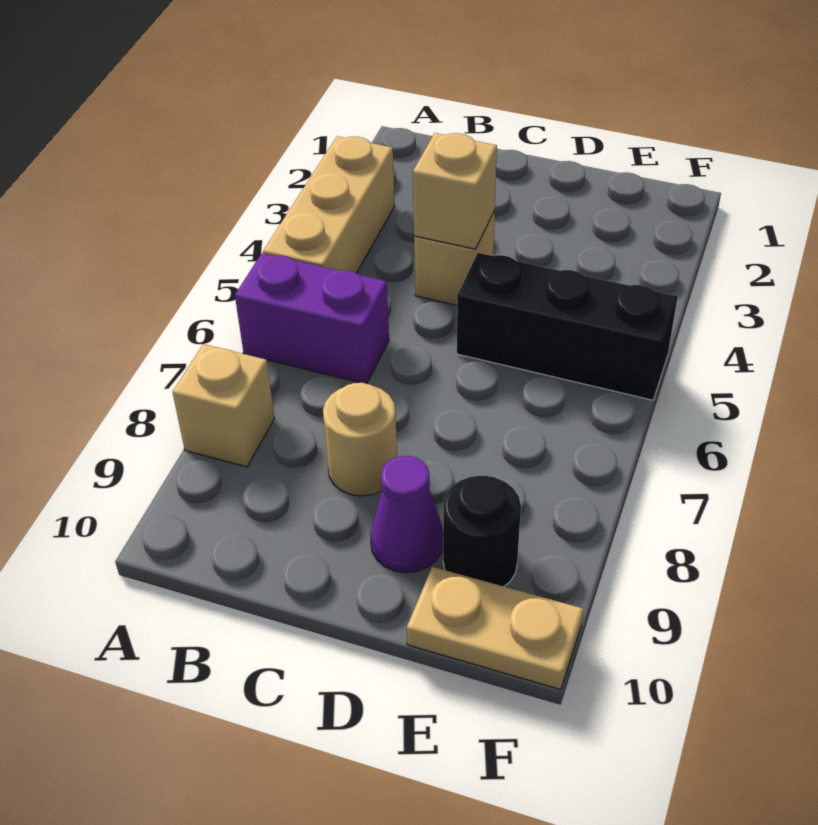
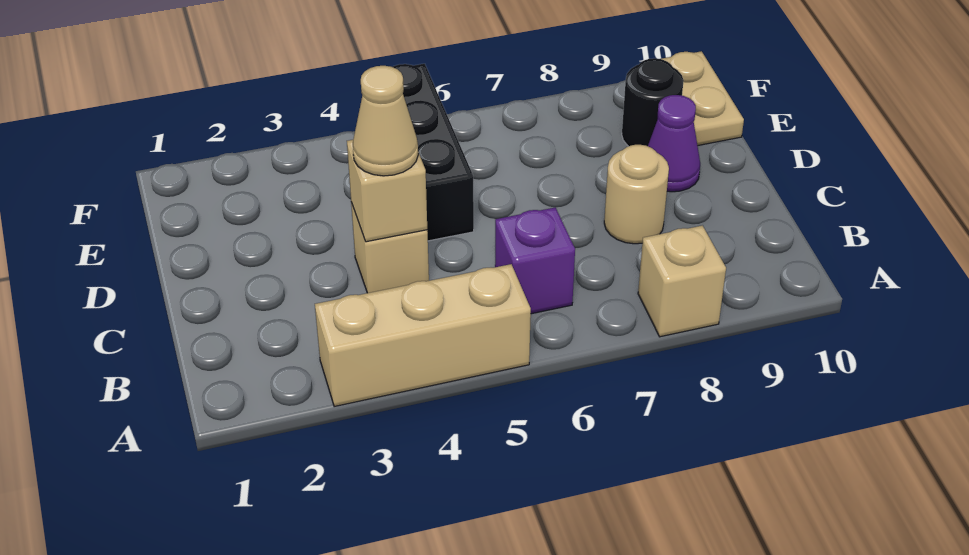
purple 1x2 brick [235,253,389,384] -> purple 1x1 brick [495,207,575,314]
none -> tan 1x1 cone [353,66,418,176]

